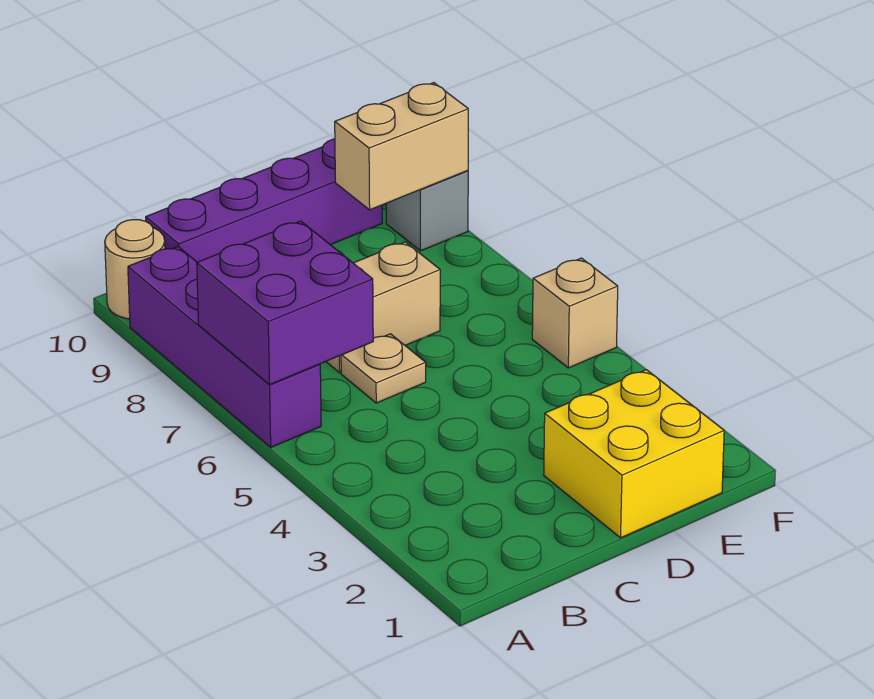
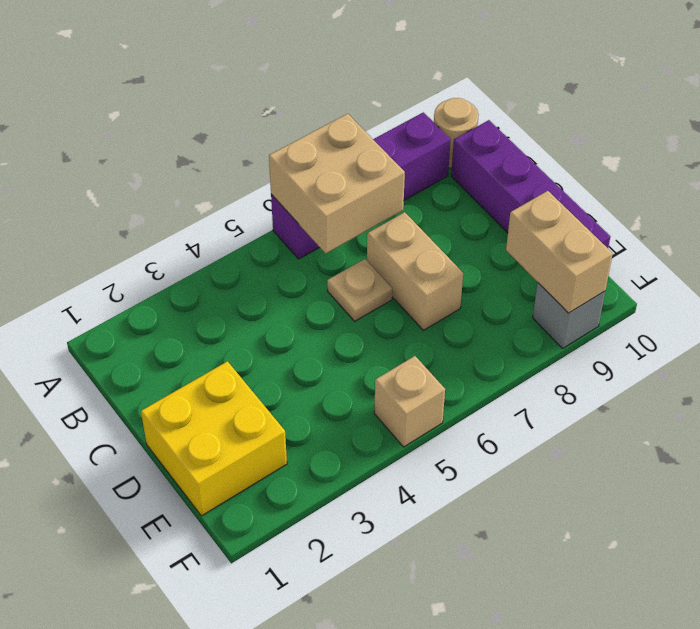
purple 2x2 brick [197,221,373,385] -> tan 2x2 brick [269,114,405,253]

